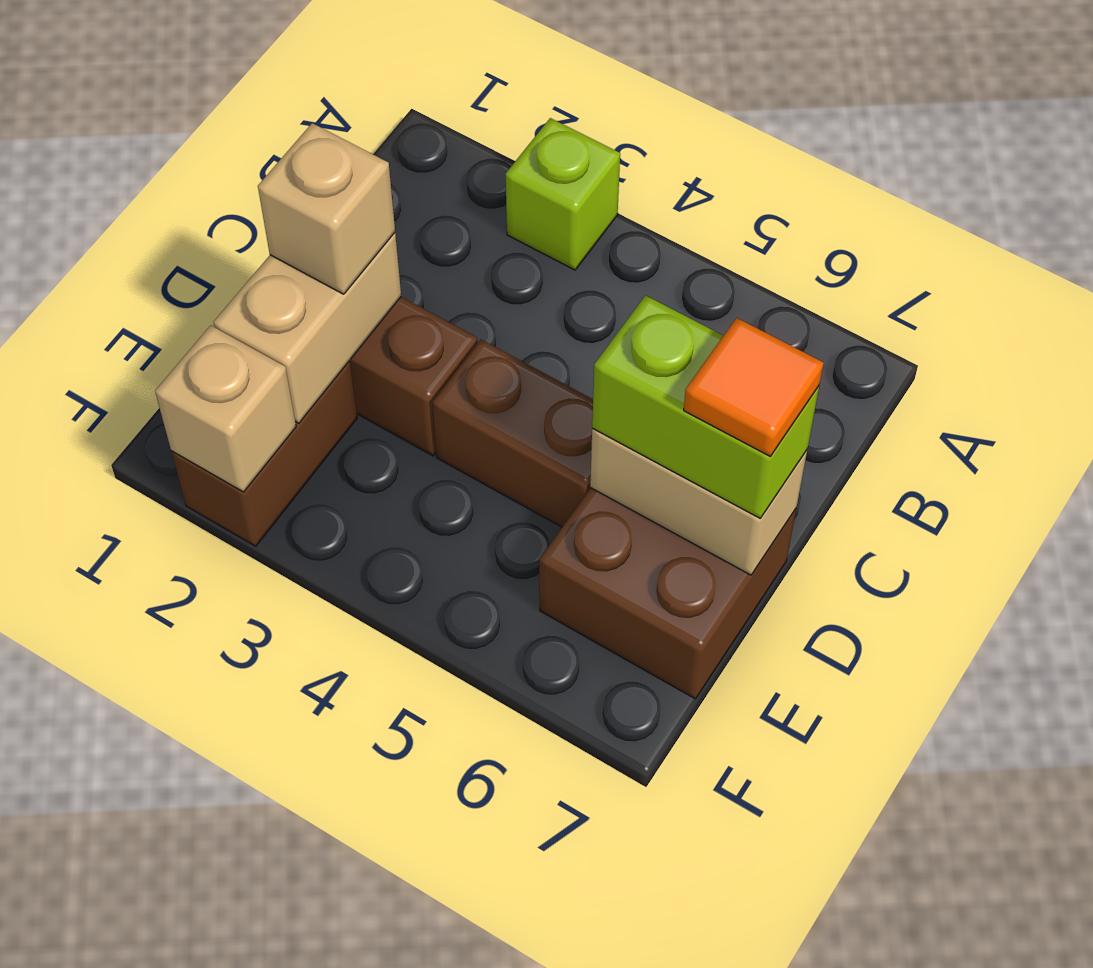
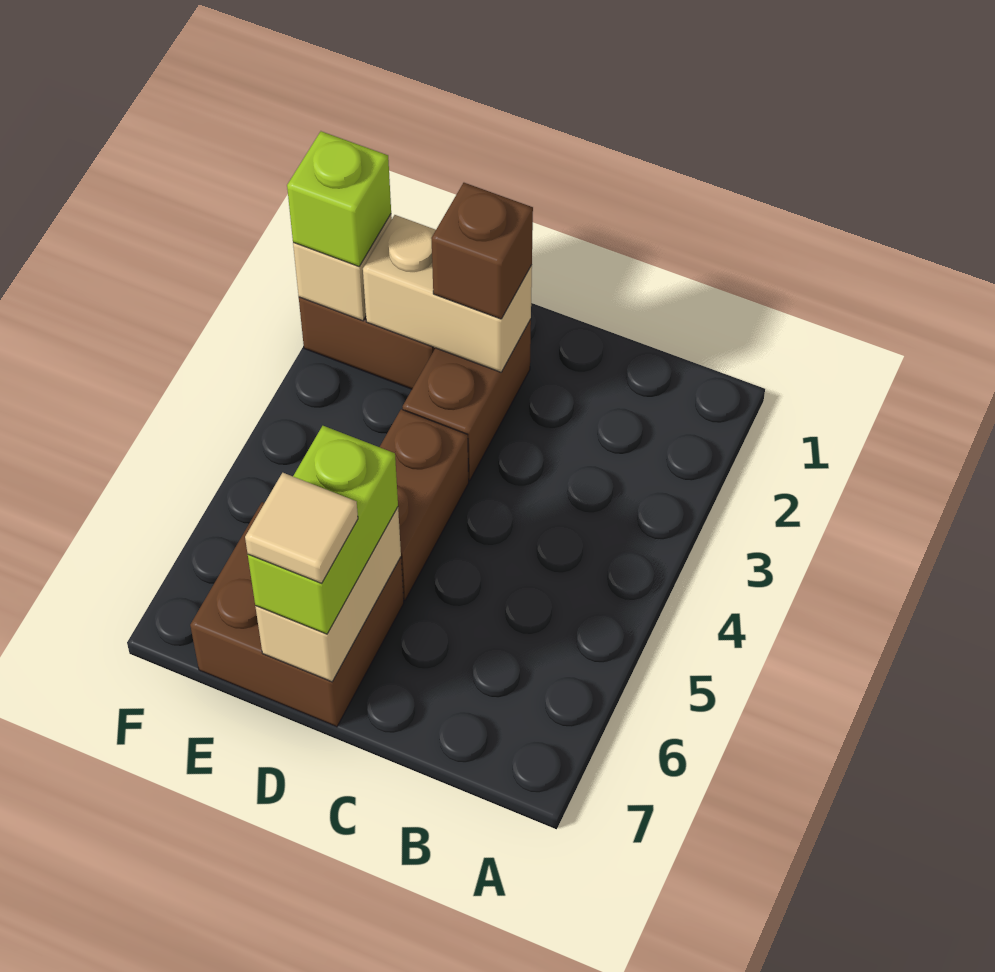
lime 1x1 brick [506,118,620,270] -> lime 1x1 brick moved to [287,131,391,266]
tan 1x1 brick [258,123,395,294] -> brown 1x1 brick [431,183,533,319]
orange 1x1 tile [684,318,824,457] -> tan 1x1 tile [245,473,358,583]

